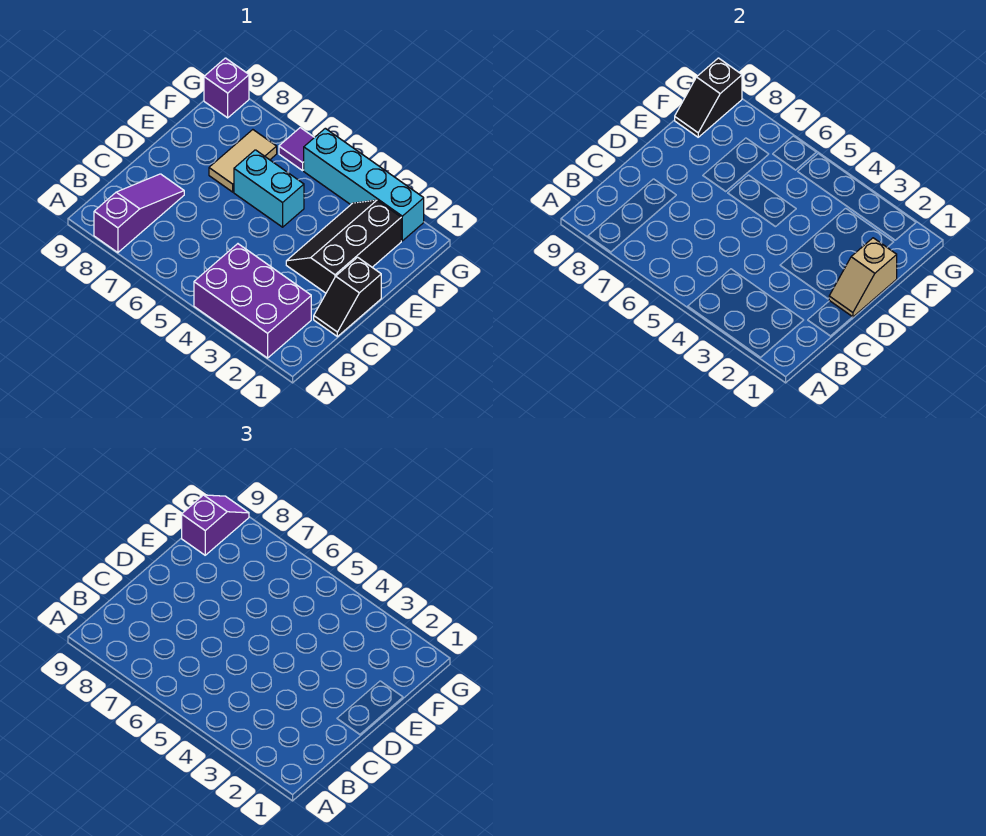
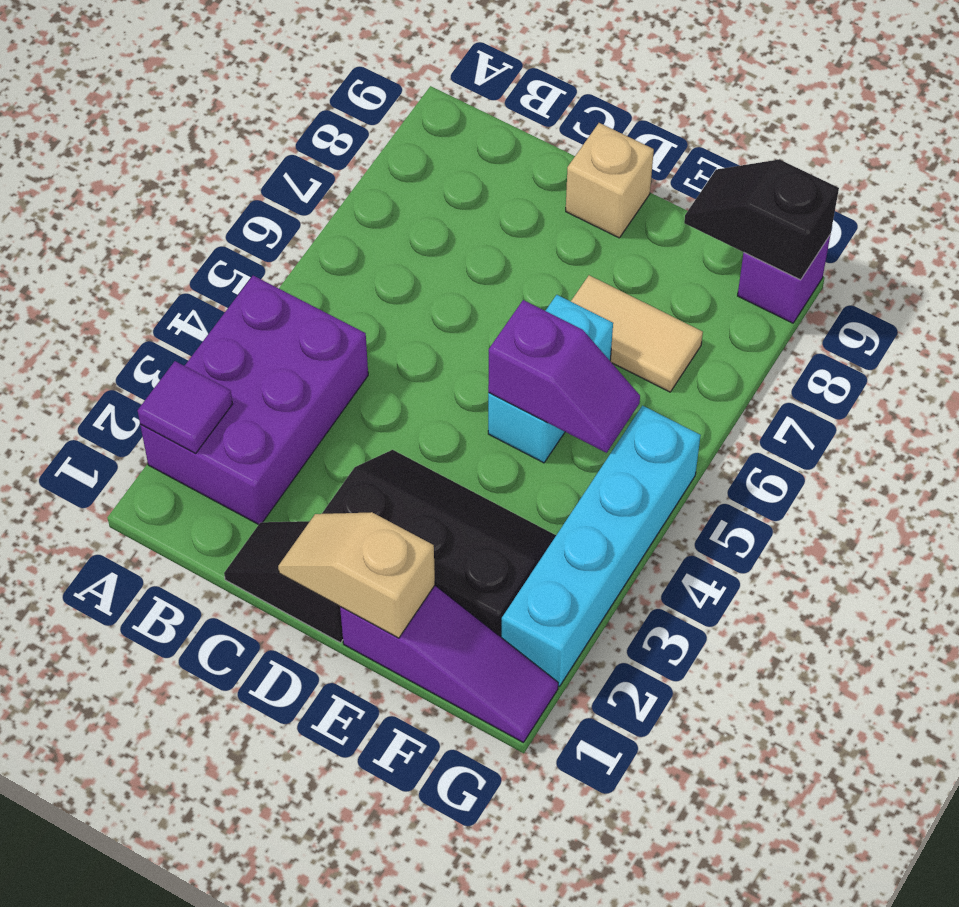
purple 1x3 slope [94,174,184,253] -> purple 1x3 slope moved to [340,586,558,743]
none -> tan 1x1 brick [566,123,654,238]
purple 1x2 slope [182,495,249,555] -> purple 1x2 slope moved to [488,300,640,453]
purple 1x1 tile [279,128,314,171] -> purple 1x1 tile moved to [138,361,232,454]

